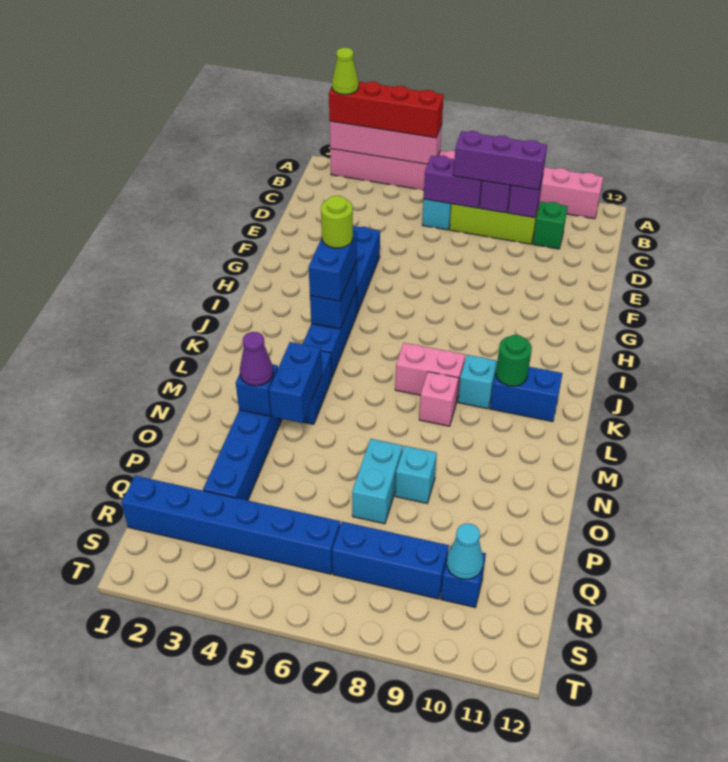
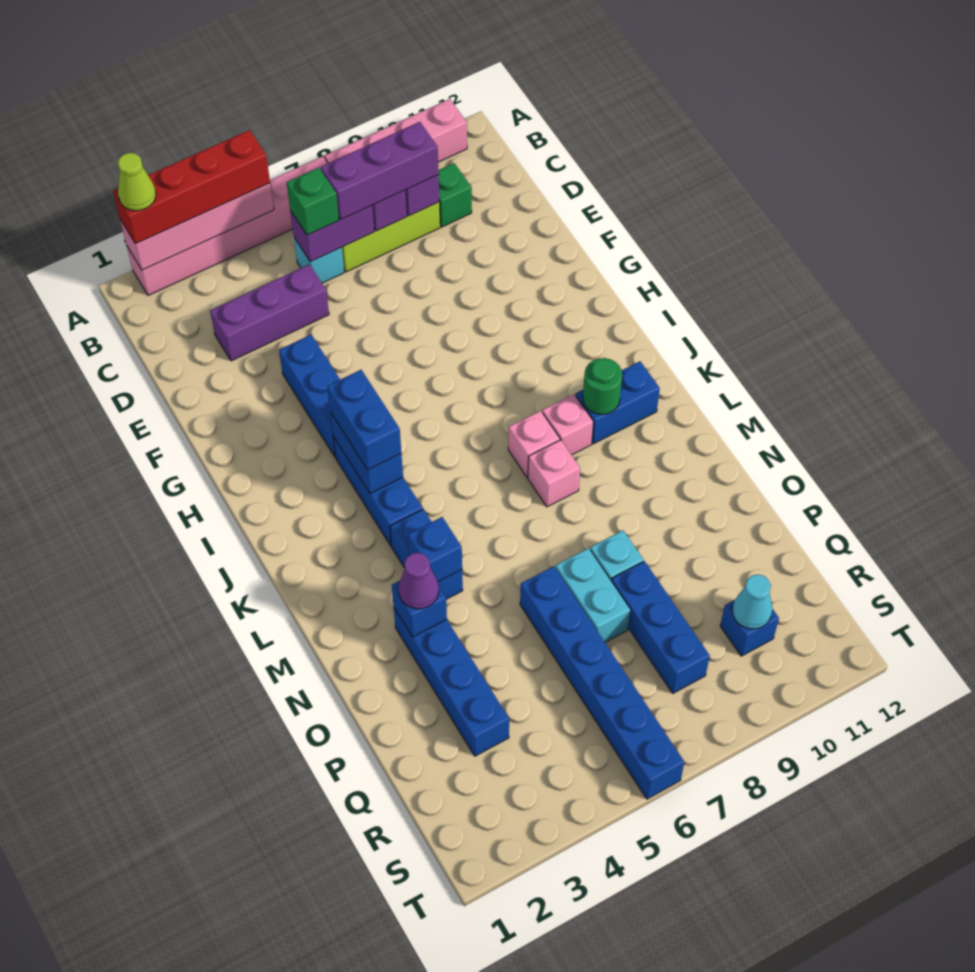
none -> green 1x1 brick [287,168,339,235]
none -> purple 1x3 brick [210,264,329,361]
lime 1x1 round brick [321,196,353,248] -> none
pink 1x2 brick [395,343,465,402] -> pink 1x1 brick [508,411,560,477]
cyan 1x1 brick [458,355,497,409] -> pink 1x1 brick [542,394,593,455]
blue 1x2 brick [269,342,322,423] -> blue 1x1 brick [408,517,462,582]
blue 1x6 brick [121,476,340,574] -> blue 1x6 brick turned to [520,566,684,799]
blue 1x3 brick [332,522,449,599] -> blue 1x3 brick turned to [611,561,710,693]

